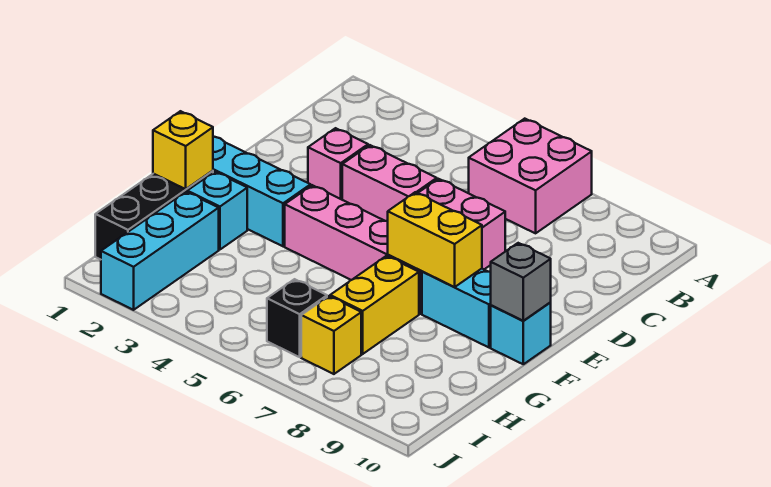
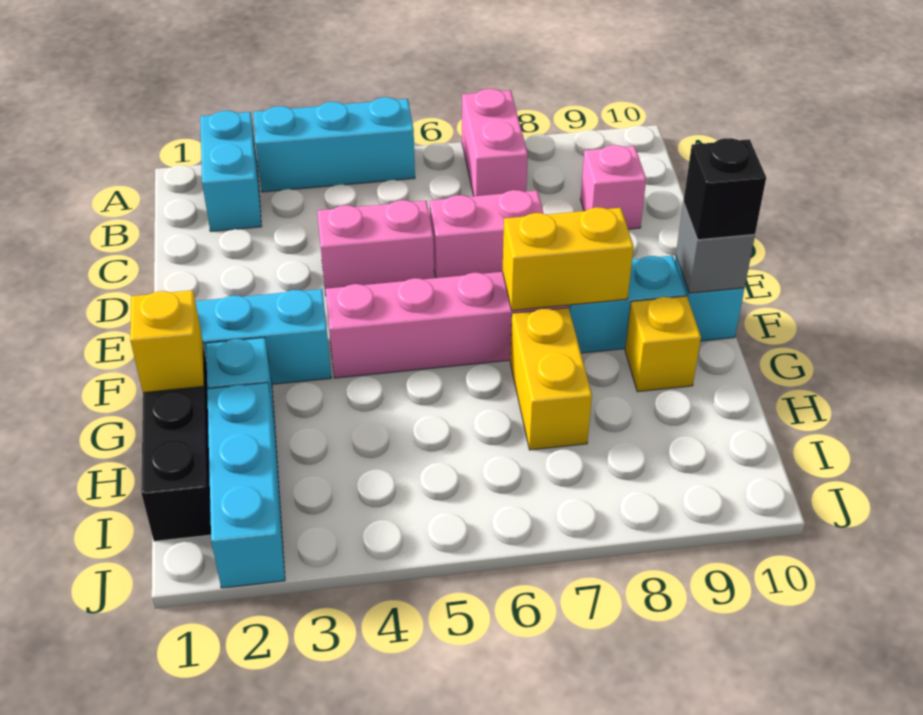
none -> cyan 1x2 brick [200,111,262,231]
none -> cyan 1x3 brick [253,97,415,192]
pink 2x2 brick [469,119,592,233] -> pink 1x2 brick [462,89,528,196]
pink 1x1 brick [308,128,368,200] -> pink 1x1 brick moved to [581,145,646,229]
black 1x1 brick [267,279,327,357] -> black 1x1 brick moved to [683,138,766,240]
yellow 1x1 brick [301,296,361,374] -> yellow 1x1 brick moved to [625,296,701,392]

